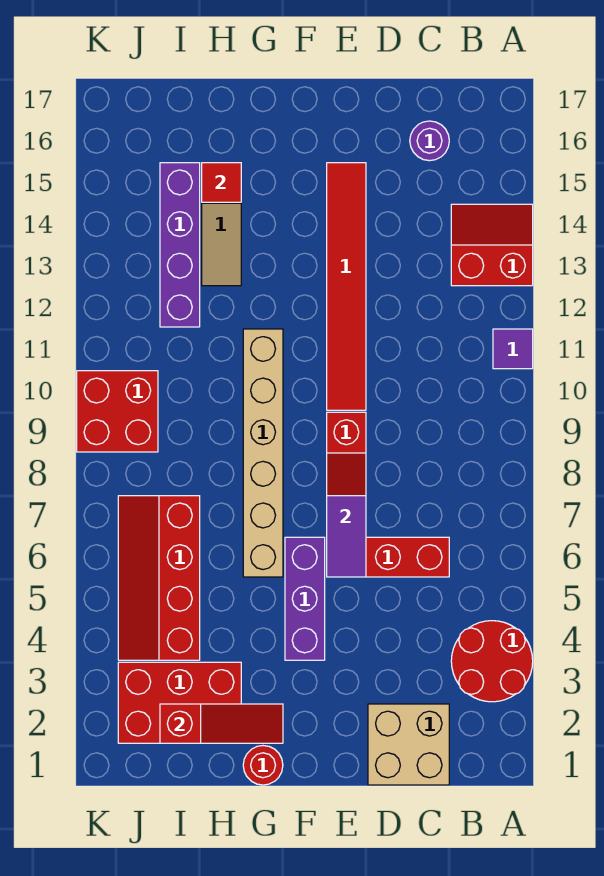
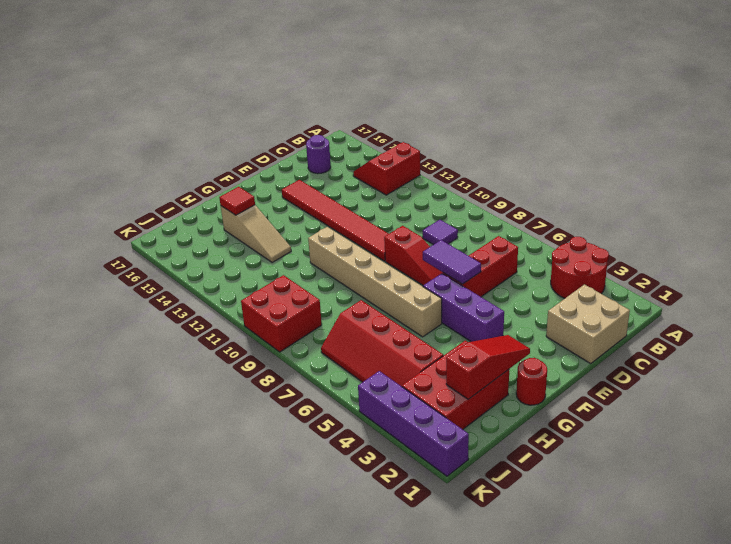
purple 1x1 tile [493,329,533,369] -> purple 1x1 tile moved to [423,220,458,245]
purple 1x4 brick [160,163,200,327] -> purple 1x4 brick moved to [358,371,469,476]

